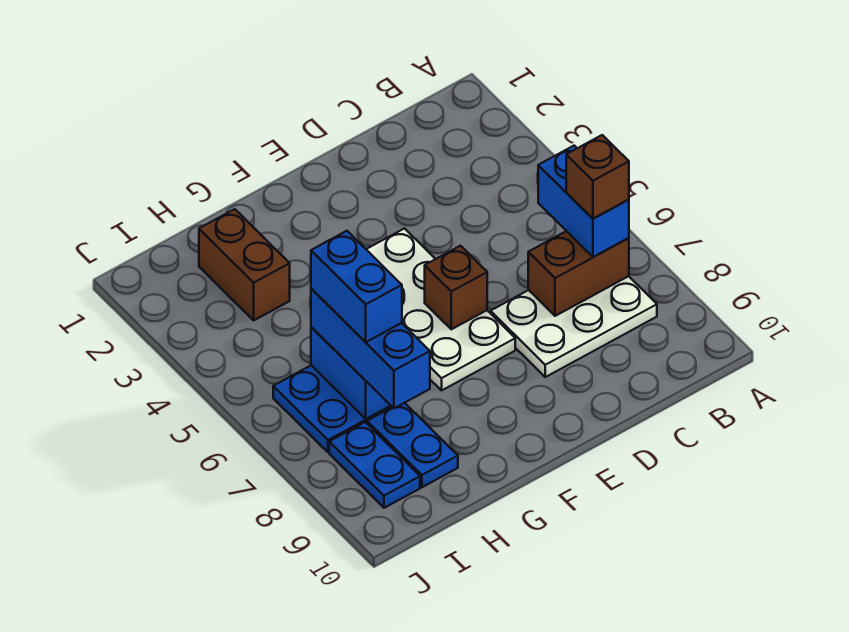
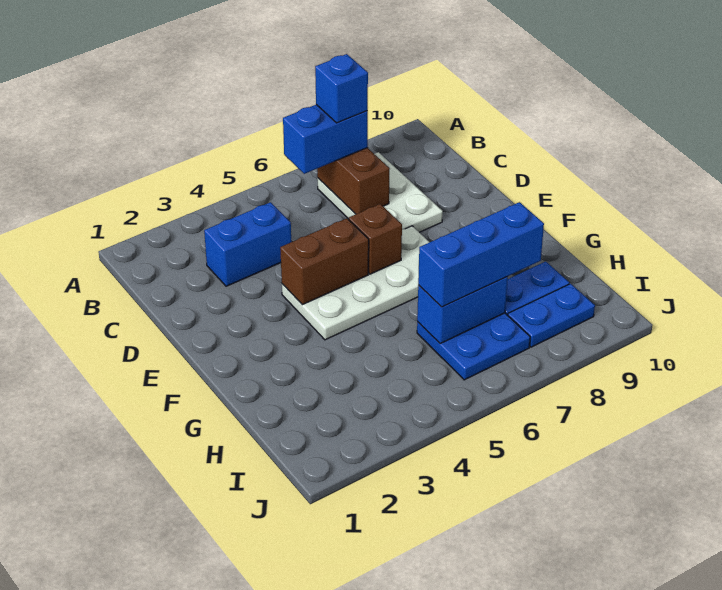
brown 1x1 brick [566,135,629,219] -> blue 1x1 brick [315,54,368,123]
brown 1x2 brick [199,209,290,320] -> brown 1x2 brick moved to [280,218,369,305]
blue 1x2 brick [311,231,402,342] -> blue 1x2 brick moved to [204,202,291,286]

